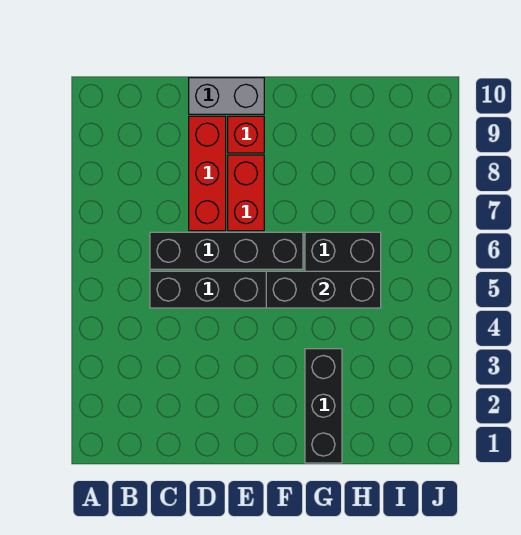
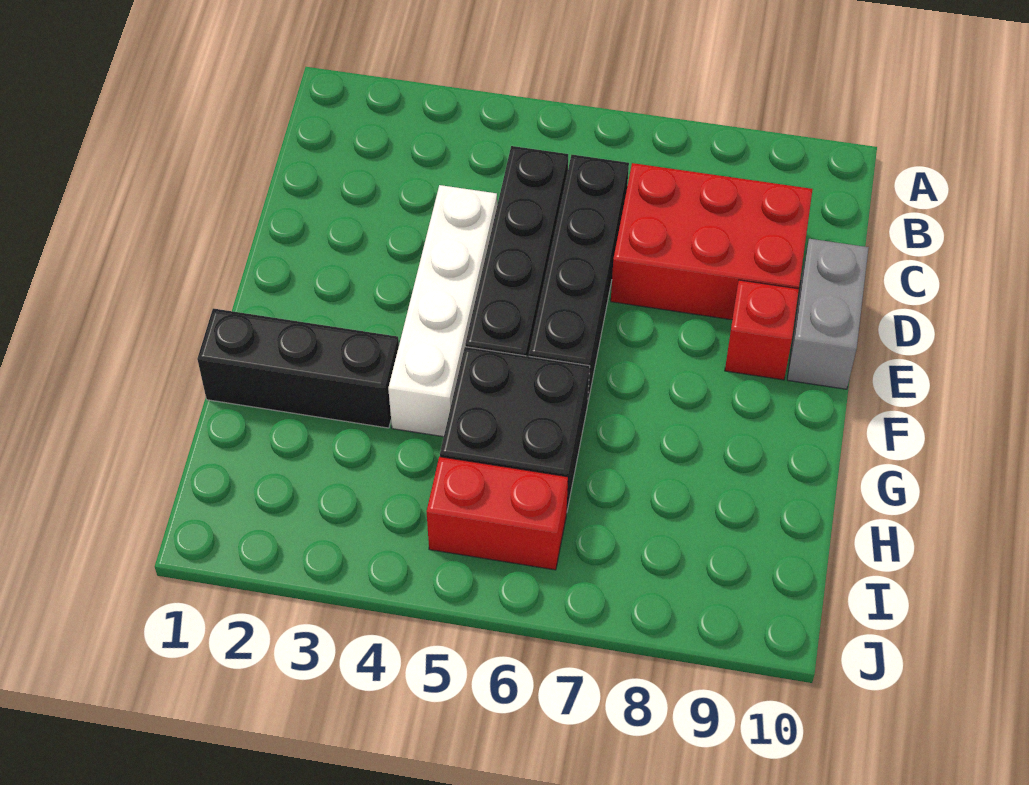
none -> white 1x4 brick [388,185,497,437]
red 1x3 brick [189,116,226,231] -> red 2x3 brick [611,163,813,320]
red 1x2 brick [228,155,264,231] -> red 1x2 brick moved to [427,457,568,570]
black 1x3 brick [266,271,381,308] -> none

